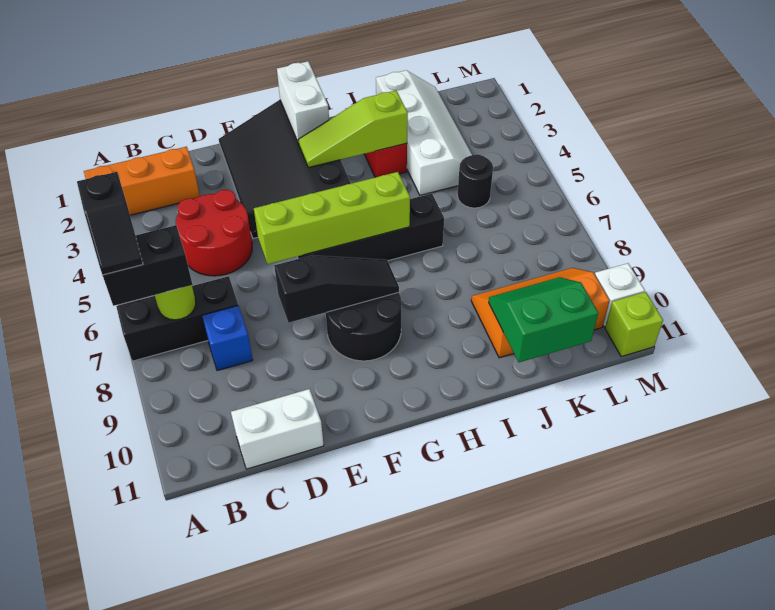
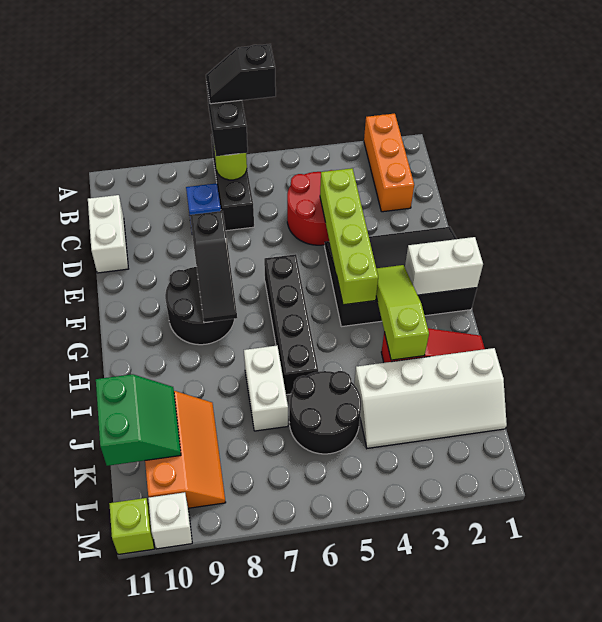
lime 1x4 brick [254,172,410,264] -> lime 1x4 brick moved to [320,168,378,305]
none -> white 1x2 brick [244,346,288,431]
black 1x1 round brick [457,154,493,208] -> black 2x2 round brick [289,371,361,454]

